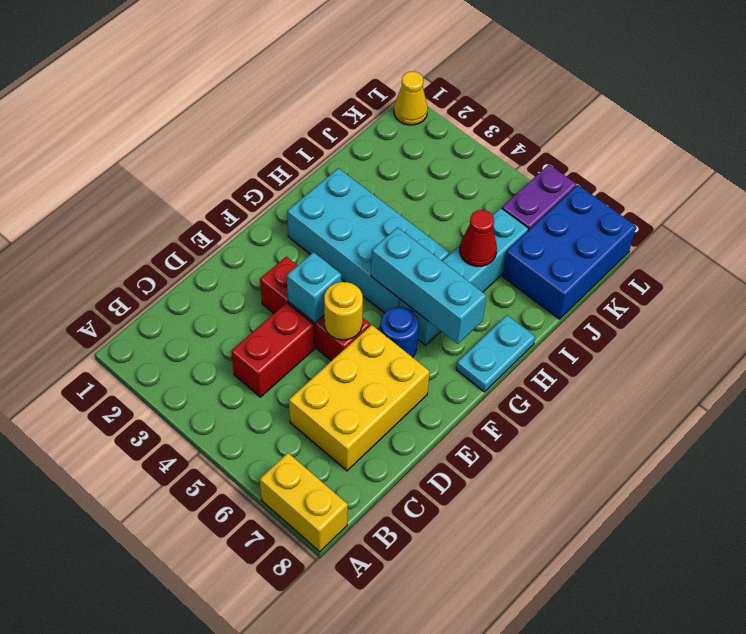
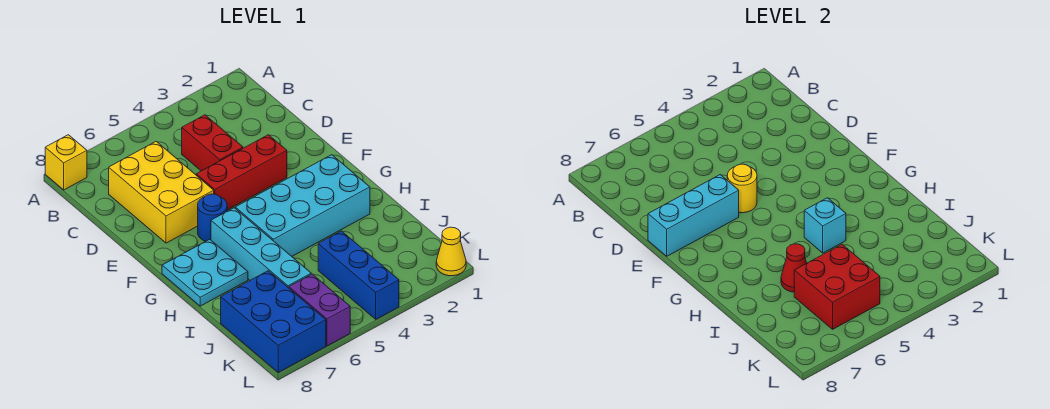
yellow 1x2 brick [260,453,348,552] -> yellow 1x1 brick [45,135,87,190]
cyan 1x1 brick [287,252,341,323] -> cyan 1x1 brick moved to [804,198,846,253]
cyan 1x3 brick [371,227,486,344] -> cyan 1x3 brick moved to [648,175,739,256]
cyan 1x2 plate [456,315,535,392] -> cyan 2x2 plate [162,239,248,306]
none -> blue 1x3 brick [318,231,399,319]
none -> red 2x2 brick [794,244,880,329]

